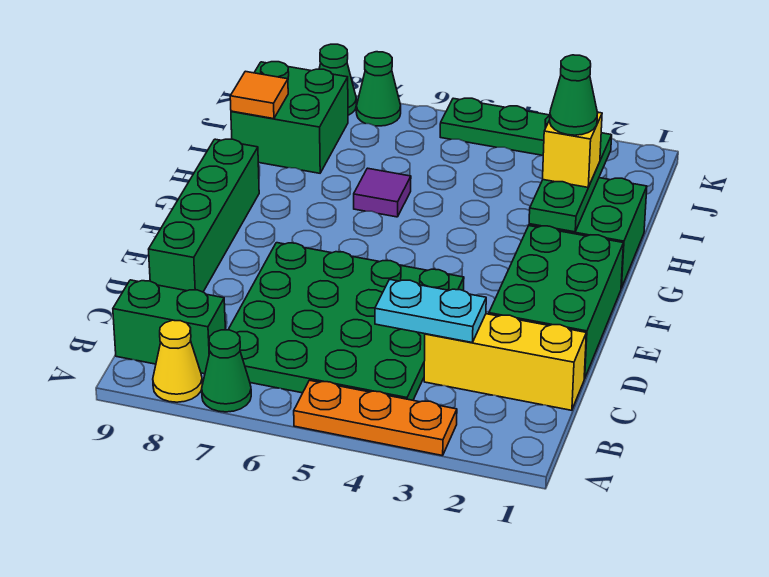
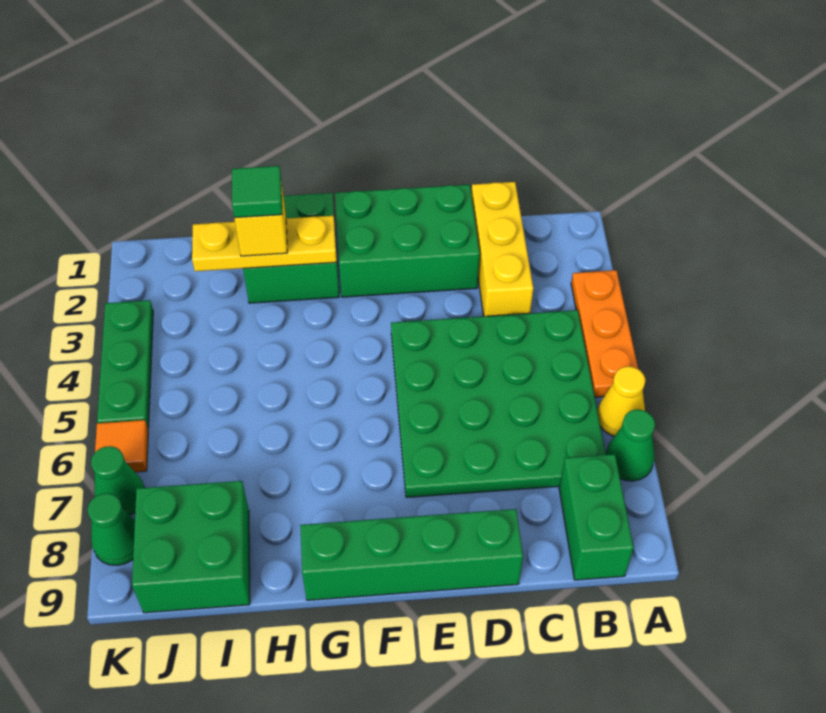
yellow 1x1 cone [153,320,202,402] -> yellow 1x1 cone moved to [597,366,645,436]
cyan 1x2 plate [375,279,486,342] -> none
green 1x3 plate [529,133,612,232] -> yellow 1x3 plate [192,216,337,271]
green 1x1 cone [550,55,597,135] -> green 1x1 tile [232,166,282,218]
purple 1x1 tile [354,168,411,217] -> none
orange 1x1 tile [230,71,288,119] -> orange 1x1 tile moved to [95,420,148,472]

